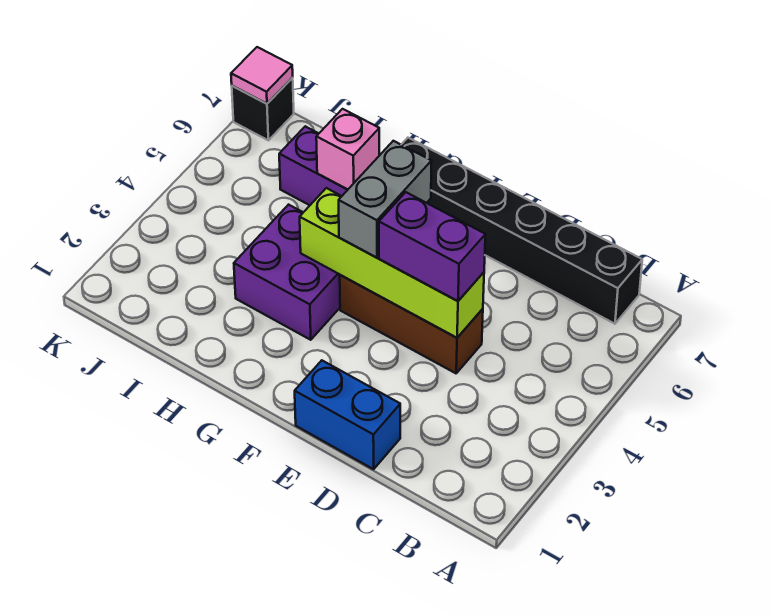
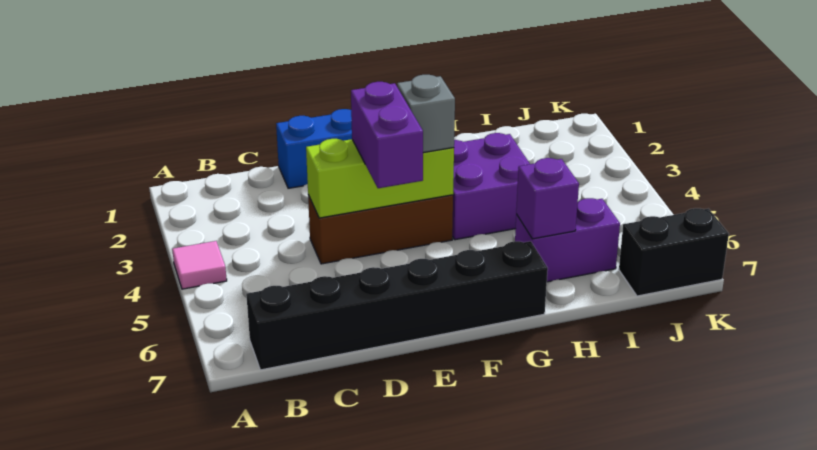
lime 1x4 brick [300,188,484,338] -> lime 1x3 brick [306,139,454,218]
purple 1x2 brick [379,192,486,301] -> purple 1x2 brick turned to [351,82,423,188]
grey 1x2 brick [339,141,431,258] -> grey 1x1 brick [397,75,455,153]
pink 1x1 brick [316,109,379,190] -> purple 1x1 brick [516,158,579,239]
black 1x1 brick [232,78,294,140] -> black 1x2 brick [619,208,729,296]
pink 1x1 tile [231,47,293,104] -> pink 1x1 tile moved to [172,241,227,289]

